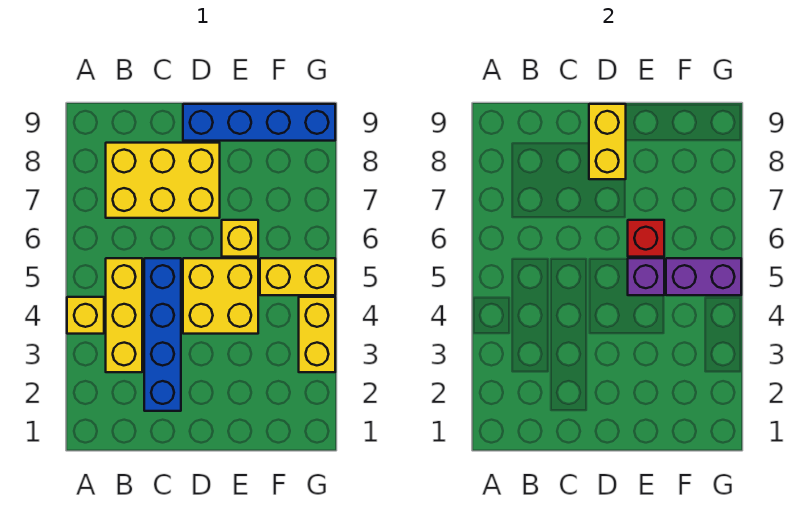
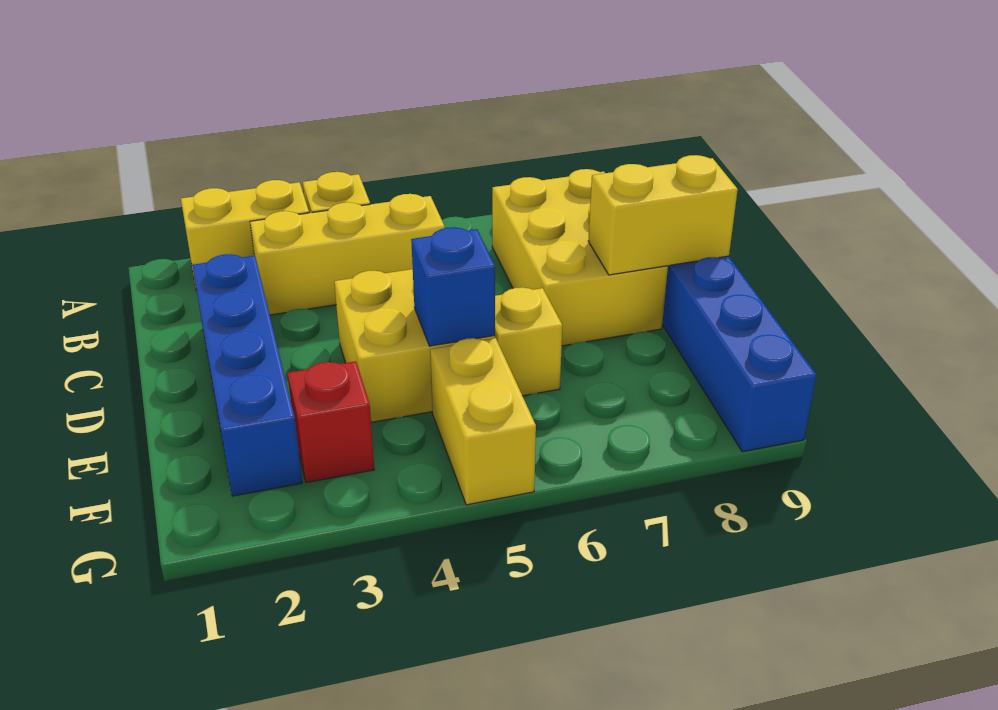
blue 1x4 brick [144,258,181,411] -> blue 1x4 brick turned to [192,254,302,496]
purple 1x1 brick [628,258,664,295] -> blue 1x1 brick [411,227,495,346]
red 1x1 brick [628,220,664,257] -> red 1x1 brick moved to [288,361,374,483]
purple 1x2 brick [666,258,741,295] -> none
yellow 1x2 brick [299,297,335,372] -> yellow 1x2 brick moved to [181,180,309,286]

